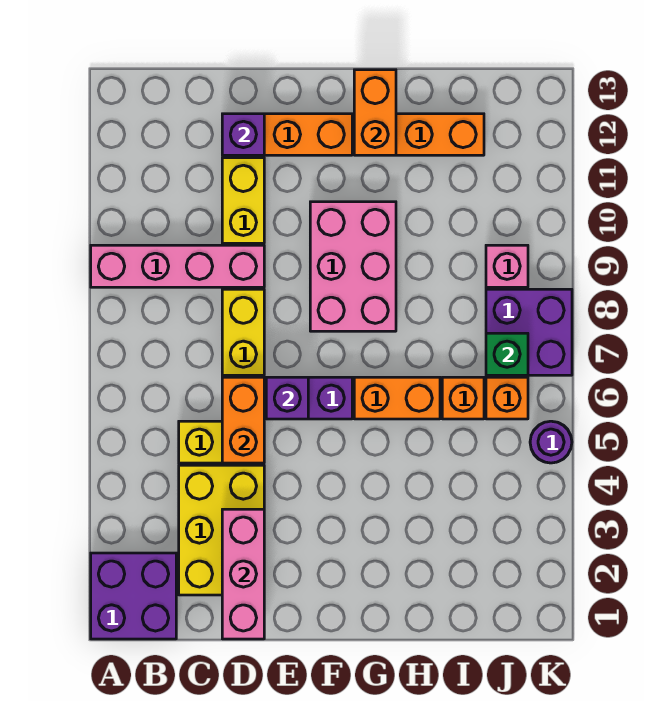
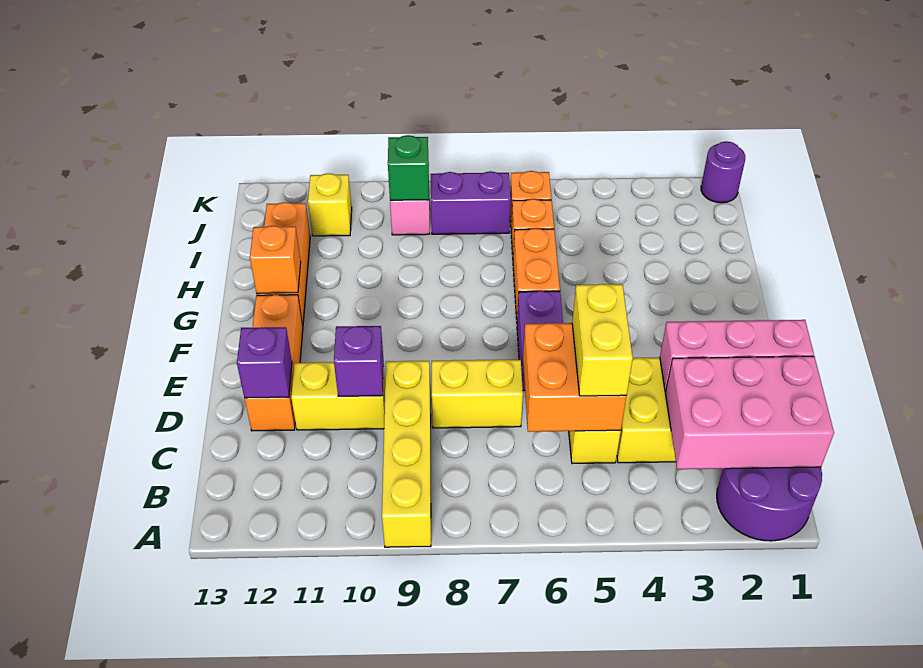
purple 2x2 brick [91,553,176,639] -> purple 2x2 round brick [717,467,822,541]
pink 1x4 brick [91,245,264,287] -> yellow 1x4 brick [382,361,431,547]
none -> yellow 1x2 brick [572,284,633,396]
orange 1x2 brick [222,377,264,463] -> orange 2x2 brick [523,323,626,432]
purple 1x1 brick [266,377,308,419] -> purple 1x1 brick moved to [334,326,384,396]
pink 2x3 brick [310,202,396,331] -> pink 2x3 brick moved to [665,356,834,469]
orange 1x2 brick [354,70,396,155] -> orange 1x1 brick [250,226,301,293]
purple 2x2 brick [486,289,572,375] -> purple 1x2 brick [431,171,511,234]
green 1x1 brick [486,333,528,375] -> green 1x1 brick moved to [388,135,429,200]
none -> yellow 1x1 brick [308,173,352,236]
purple 1x1 round brick [530,421,572,463] -> purple 1x1 round brick moved to [701,141,745,203]

